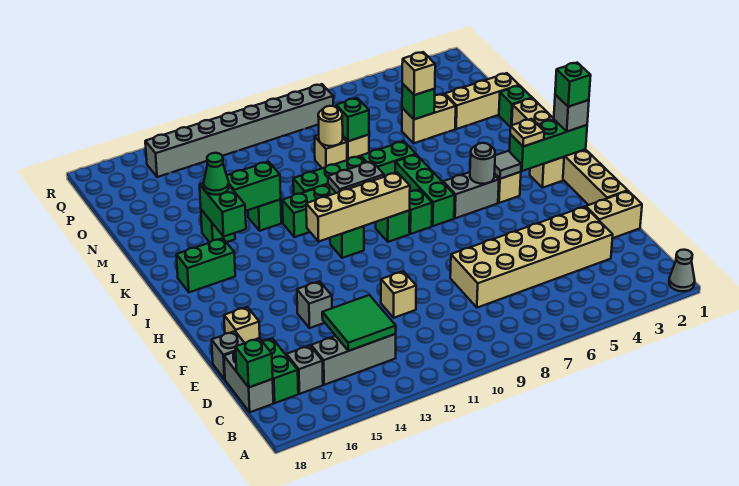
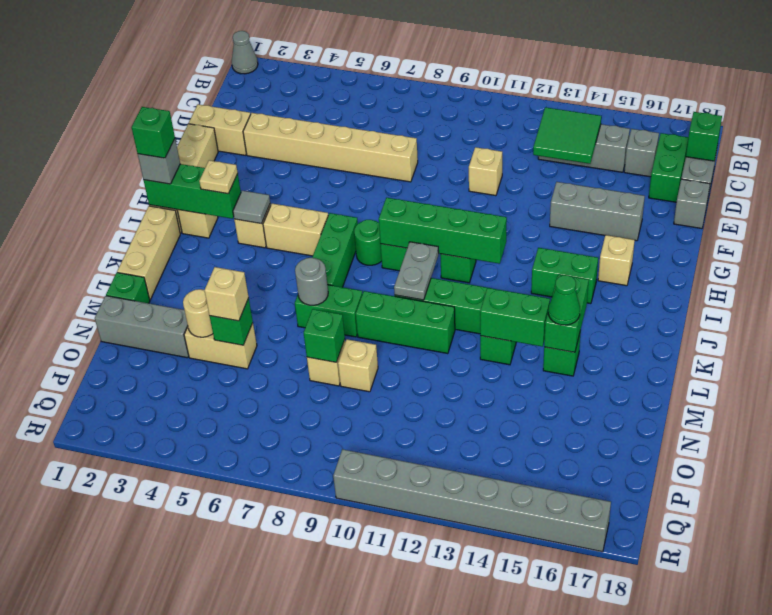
tan 2x6 brick [450,207,613,308] -> tan 1x6 brick [243,113,418,182]
grey 1x1 brick [297,281,332,328] -> grey 1x3 brick [550,182,645,241]
tan 1x1 brick [224,307,260,343] -> tan 1x1 brick moved to [598,235,635,286]
grey 1x2 brick [443,172,499,218] -> tan 1x2 brick [263,204,328,256]
grey 1x1 round brick [470,143,495,184] -> grey 1x1 round brick moved to [295,258,328,305]
green 1x1 brick [409,189,432,234] -> green 1x1 round brick [354,220,382,265]
tan 1x4 brick [306,172,410,241] -> green 1x4 brick [379,198,507,264]
green 1x2 brick [176,238,235,292] -> green 1x2 brick moved to [531,248,598,304]
grey 1x2 plate [328,161,384,193] -> grey 1x2 plate turned to [394,242,439,300]
tan 1x3 brick [445,73,519,129] -> grey 1x3 brick [95,296,189,358]
tan 1x1 round brick [318,106,343,146] -> tan 1x1 round brick moved to [183,289,213,337]
grey 1x8 brick [145,84,333,177] -> grey 1x8 brick moved to [333,449,611,552]

